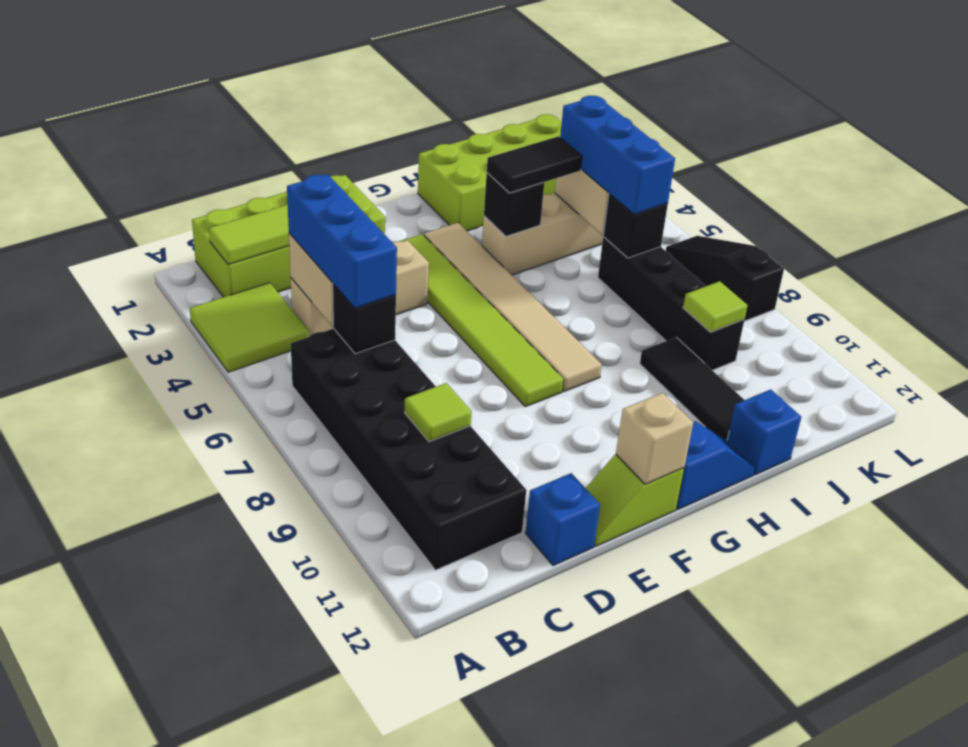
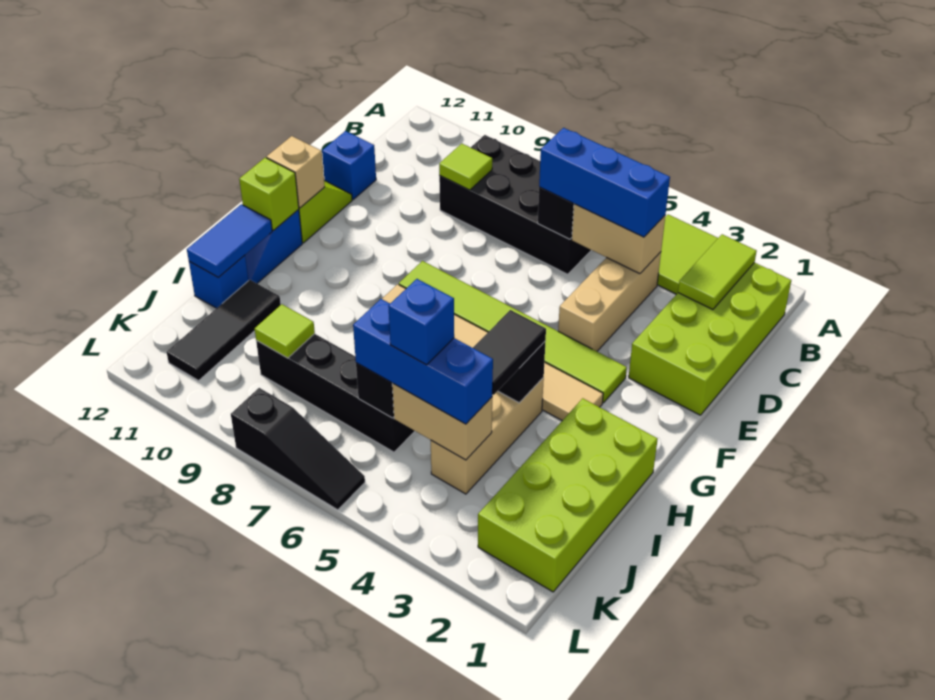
black 2x6 brick [291,329,526,570] -> black 2x4 brick [439,135,591,274]
none -> lime 1x1 brick [239,158,299,230]
none -> blue 1x2 tile [187,204,272,278]
black 1x3 tile [640,337,744,441] -> black 1x3 tile turned to [167,280,281,381]
none -> blue 1x1 brick [388,279,454,365]

